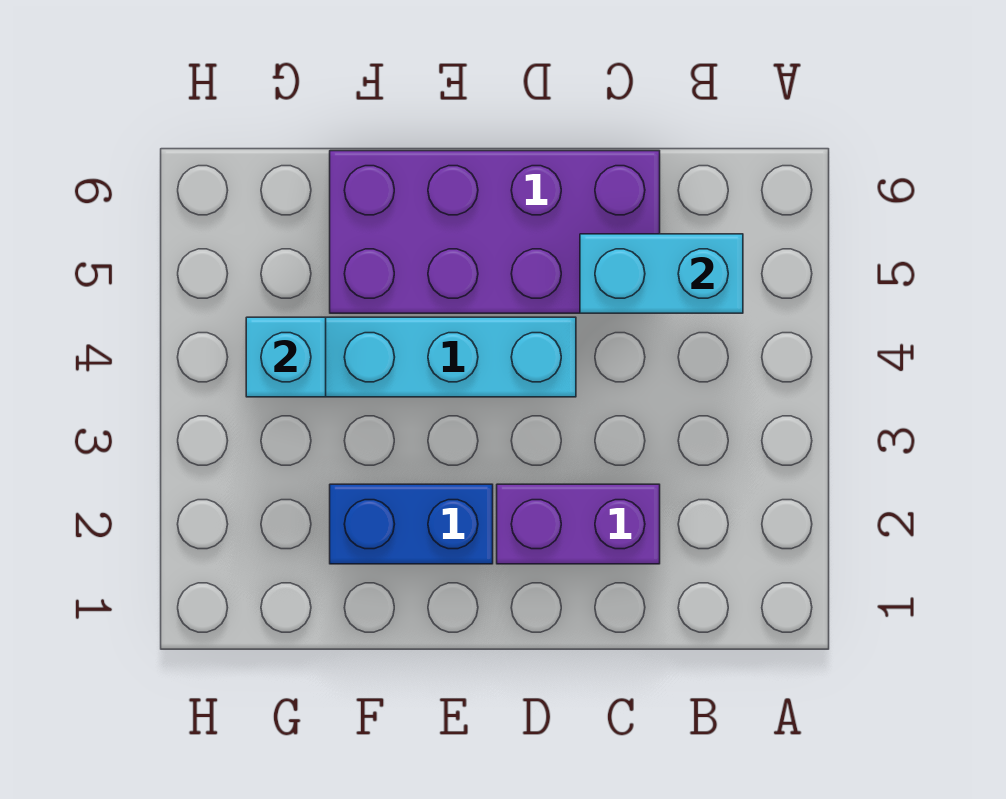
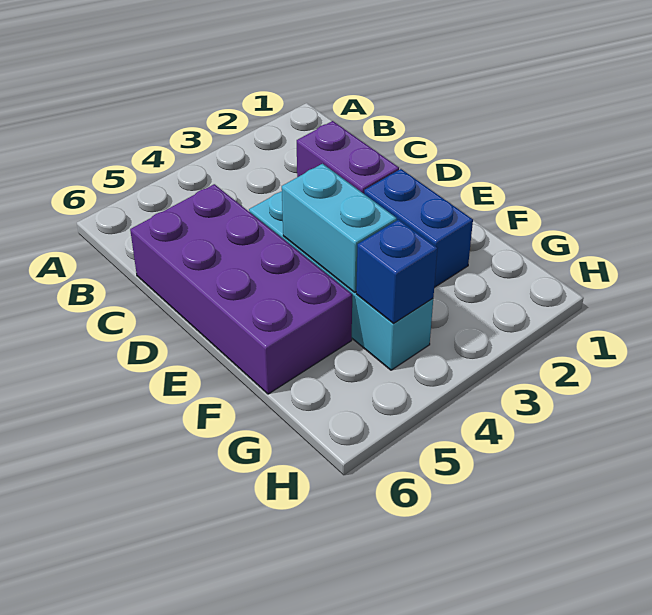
cyan 1x2 brick [580,234,743,313] -> cyan 1x2 brick moved to [282,164,397,292]
cyan 1x1 brick [246,317,326,397] -> blue 1x1 brick [356,219,437,323]

